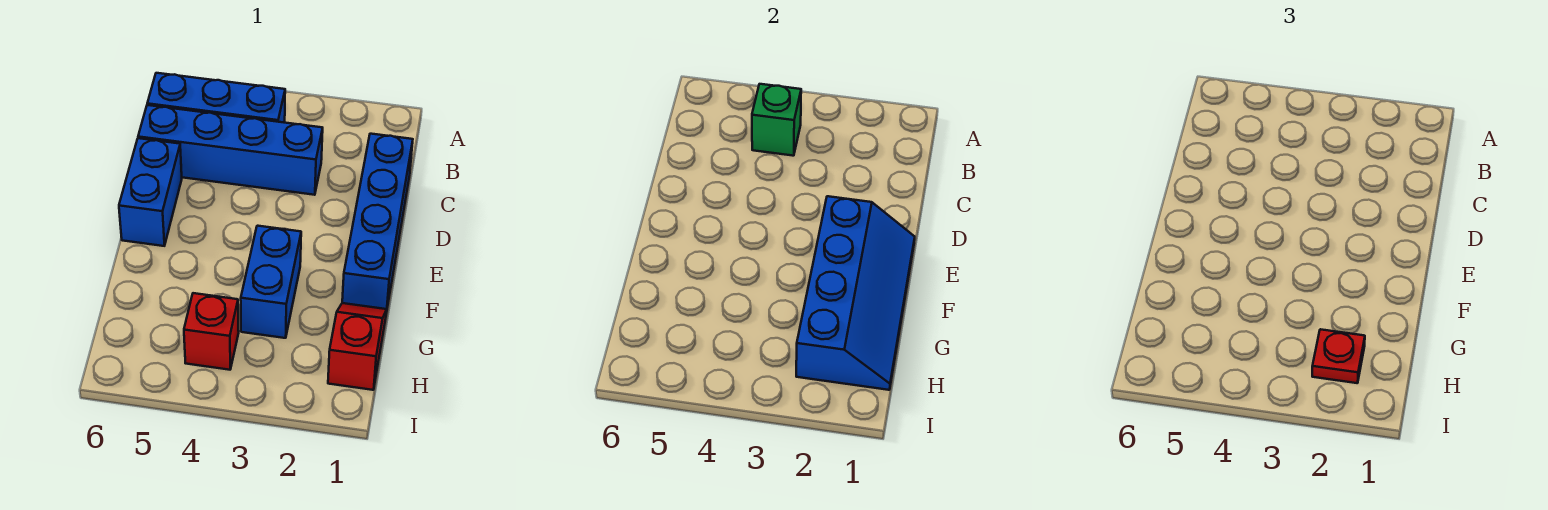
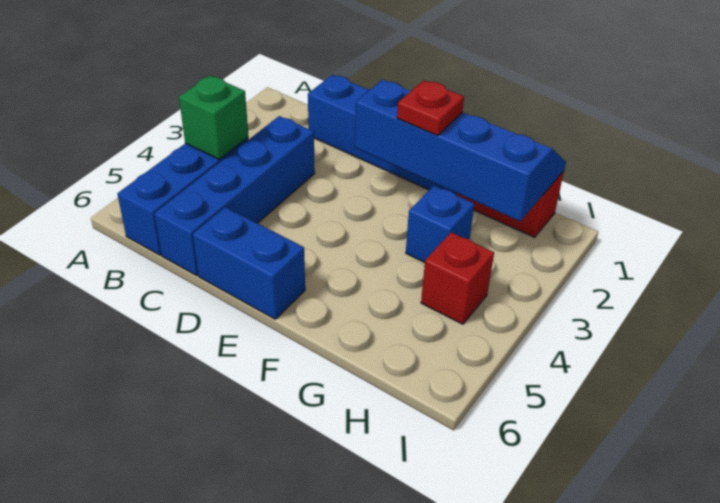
blue 1x2 brick [241,226,301,338] -> blue 1x1 brick [406,185,474,263]
red 1x1 plate [1312,329,1365,383] -> red 1x1 plate moved to [397,80,464,136]

